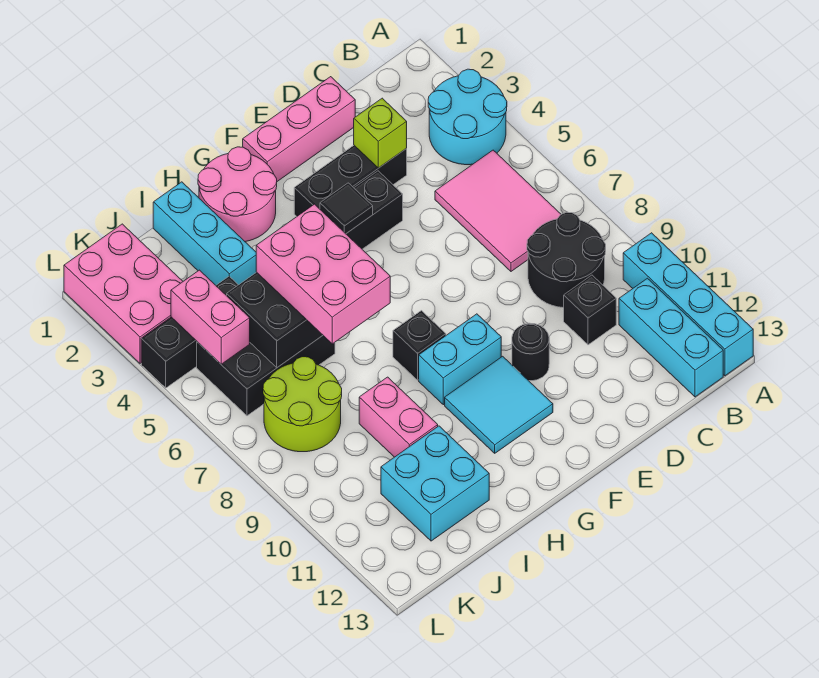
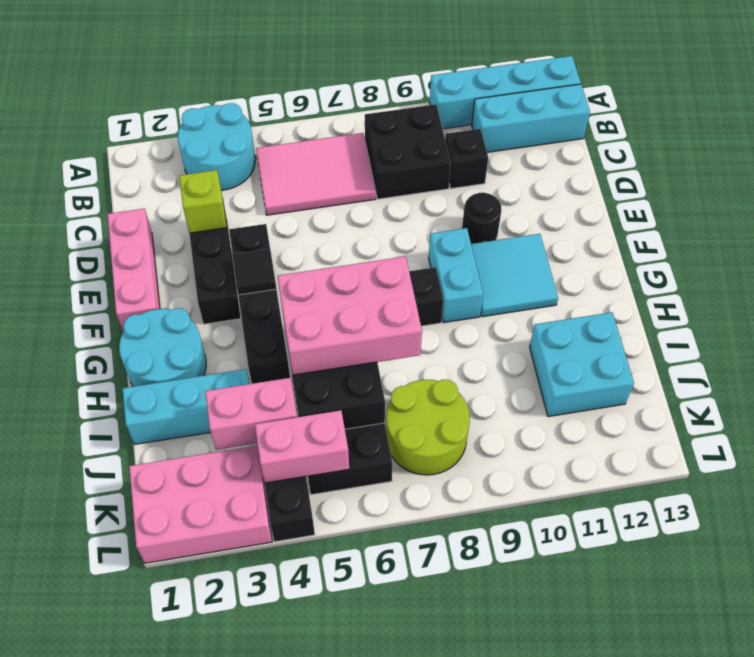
black 2x2 round brick [527,212,606,308] -> black 2x2 brick [365,104,451,199]
pink 2x2 round brick [198,147,277,242] -> cyan 2x2 round brick [119,308,206,387]
pink 1x2 brick [359,377,438,457] -> pink 1x2 brick moved to [205,378,297,450]

